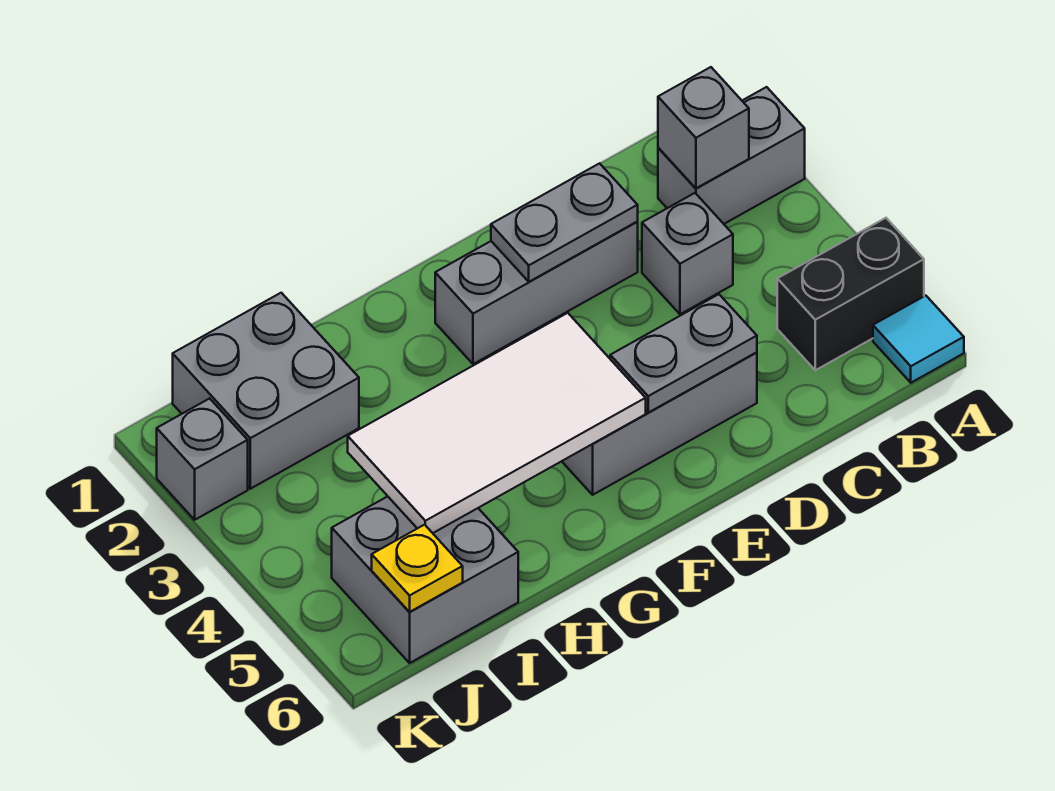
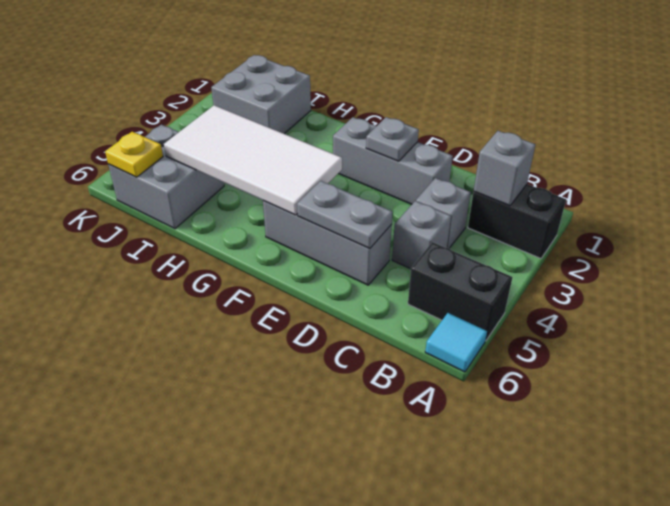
grey 1x2 brick [658,87,805,224] -> black 1x2 brick [468,184,566,258]
grey 1x2 plate [491,163,638,282] -> grey 1x1 plate [366,117,419,161]
grey 1x1 brick [157,398,248,520] -> grey 1x1 brick moved to [392,201,451,269]

